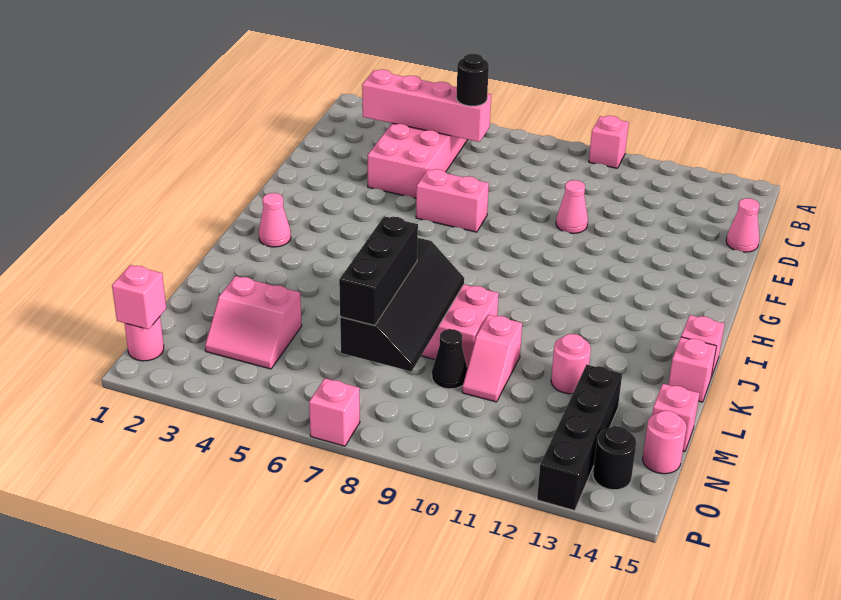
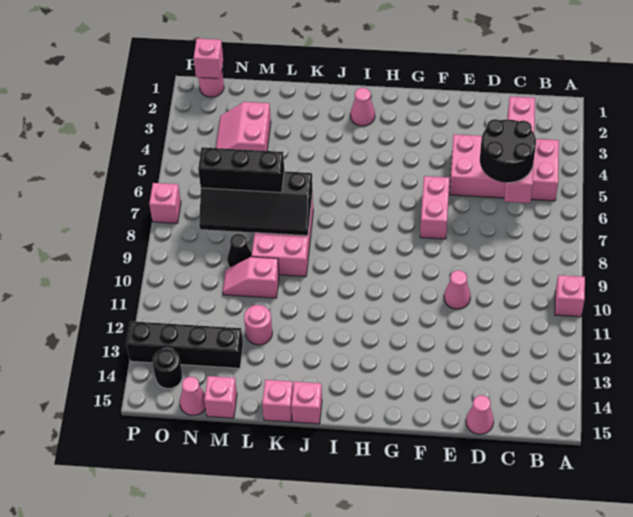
black 1x1 round brick [456,53,489,106] -> black 2x2 round brick [480,119,536,183]
pink 1x1 round brick [643,411,687,474] -> pink 1x1 cone [180,377,206,416]

